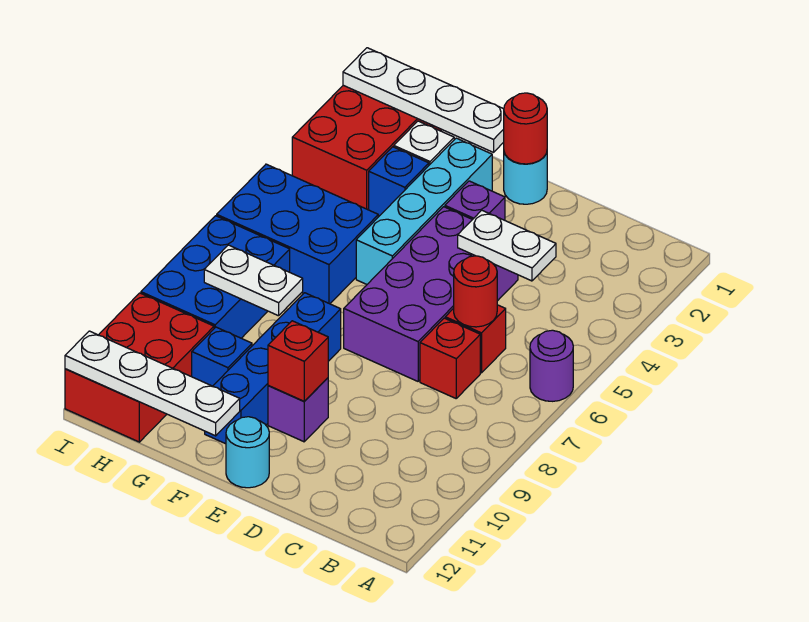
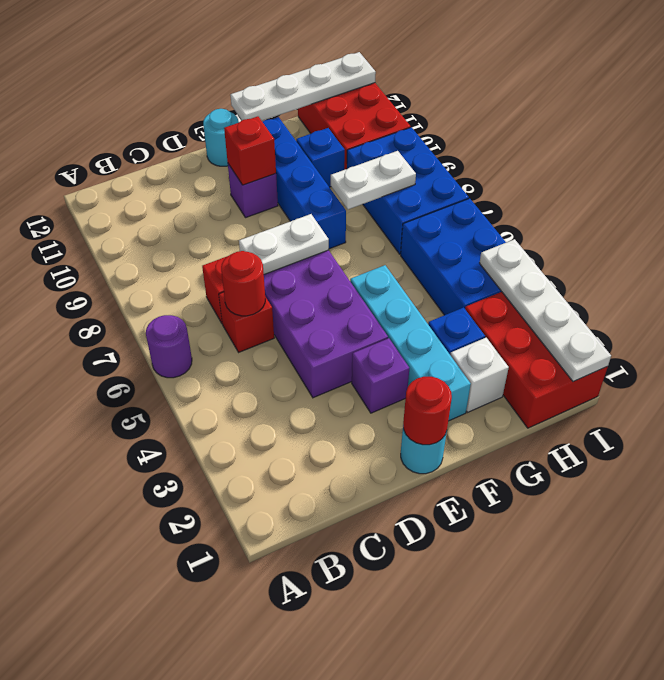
white 1x2 plate [458,210,556,281] -> white 1x2 plate moved to [239,214,329,274]
white 1x4 plate [343,48,504,152] -> white 1x4 plate turned to [480,239,611,382]
blue 2x3 brick [217,164,378,304] -> blue 2x3 brick turned to [401,198,506,315]

